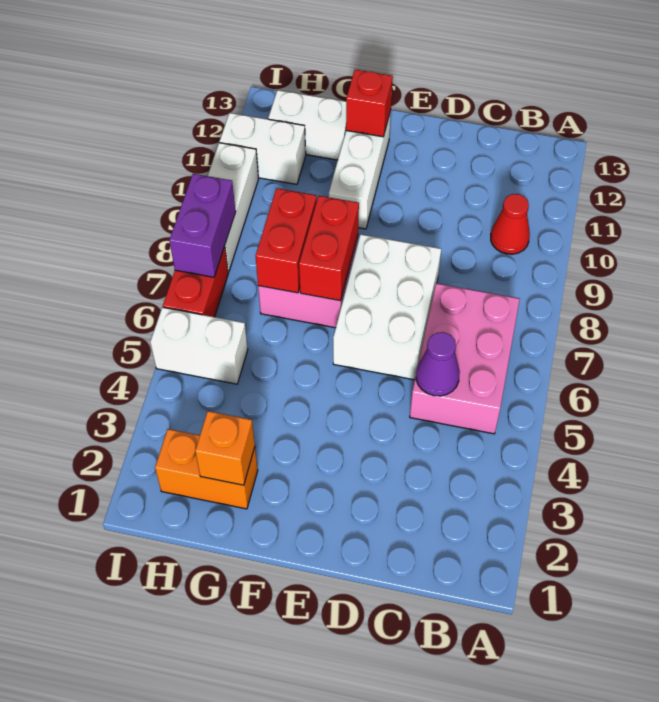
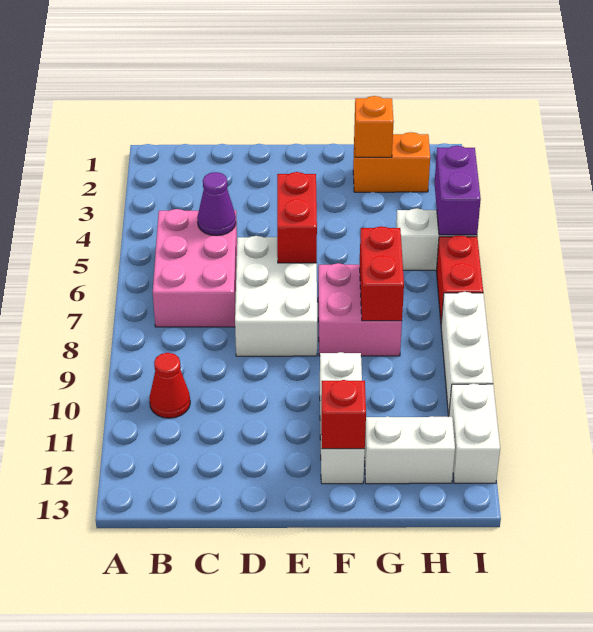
red 1x2 brick [299,196,359,301] -> red 1x2 brick moved to [277,172,317,263]
white 1x2 brick [220,113,306,184] -> white 1x2 brick turned to [449,384,500,483]
purple 1x2 brick [169,174,236,277] -> purple 1x2 brick moved to [435,146,481,235]

